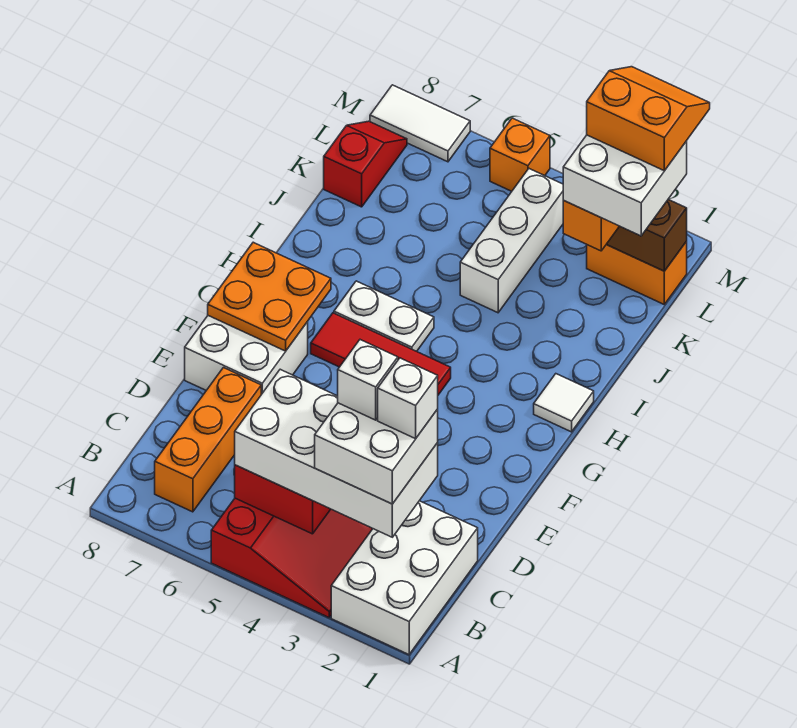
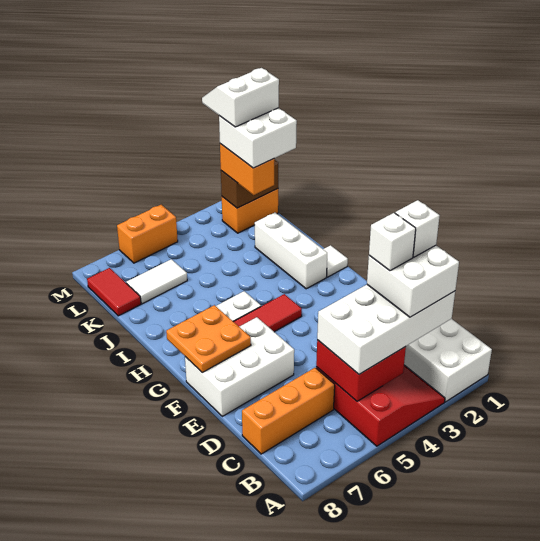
orange 1x3 brick [155,368,261,512] -> orange 1x3 brick turned to [242,368,335,454]
white 2x2 brick [185,316,308,394] -> white 2x3 brick [185,317,294,416]
white 1x3 brick [460,169,564,313] -> white 1x3 brick moved to [255,213,327,289]
red 1x2 slope [324,121,407,207] -> red 1x2 tile [87,268,141,316]
orange 2x2 slope [587,67,710,171] -> white 2x2 slope [202,68,279,127]
orange 1x1 brick [490,118,550,191] -> orange 1x2 brick [117,205,178,263]
white 1x2 tile [370,85,470,162] -> white 1x2 tile moved to [126,259,187,304]

